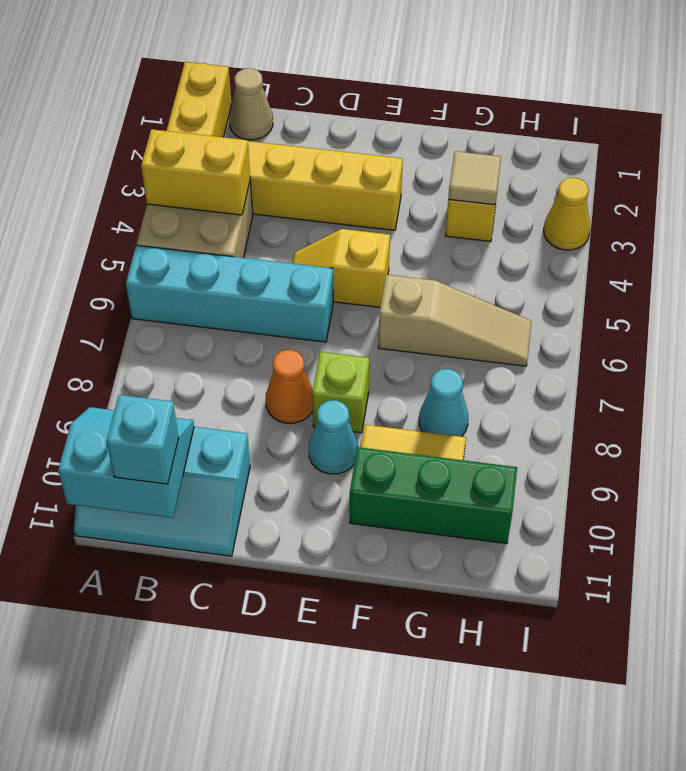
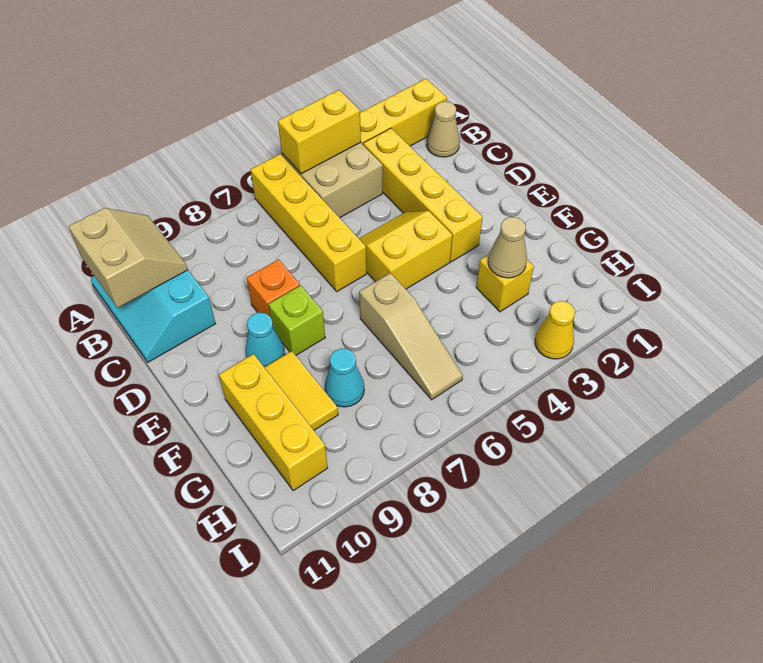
yellow 1x2 brick [141,129,250,215] -> yellow 1x2 brick turned to [278,90,361,174]
cyan 1x4 brick [126,245,333,342] -> yellow 1x4 brick [251,154,366,291]
cyan 2x2 slope [58,407,194,518] -> tan 2x2 slope [68,208,188,308]
cyan 1x1 brick [107,395,179,484] -> none
yellow 1x2 slope [292,229,390,307] -> yellow 2x2 slope [359,211,452,289]
orange 1x1 cone [266,350,313,423] -> orange 1x1 brick [246,259,300,316]
green 1x3 brick [350,447,517,544] -> yellow 1x3 brick [219,354,328,491]
tan 1x1 tile [448,151,501,205] -> tan 1x1 cone [488,217,527,278]

